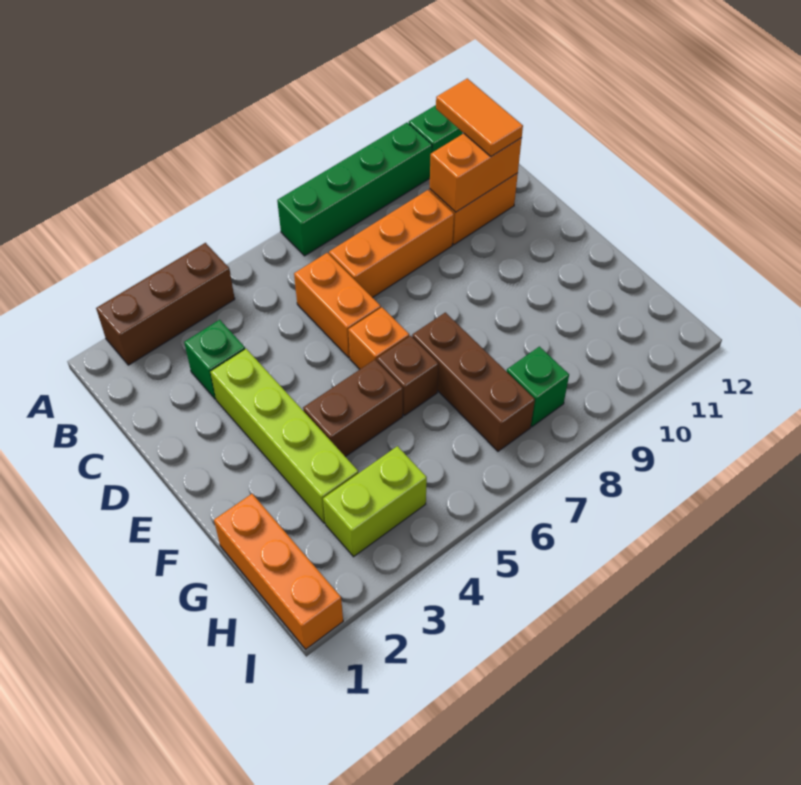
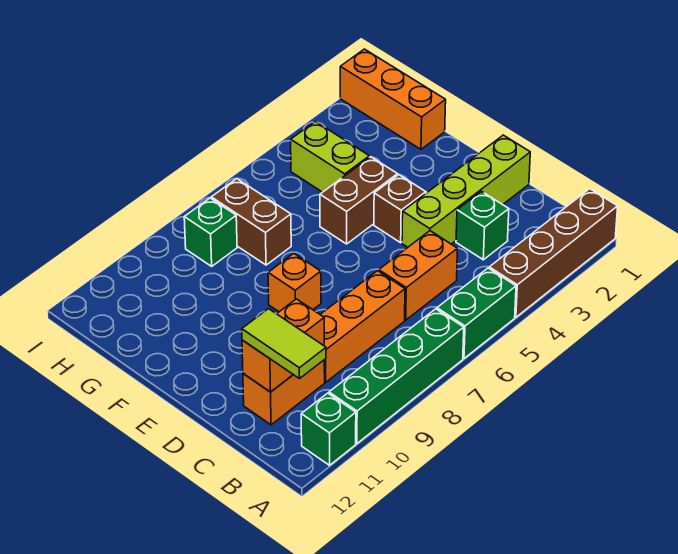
brown 1x3 brick [96,243,235,365] -> brown 1x4 brick [489,189,618,317]
none -> green 1x2 brick [437,268,516,358]
orange 1x2 tile [436,78,523,156] -> lime 1x2 tile [242,309,326,379]
orange 1x2 brick [294,253,381,358] -> orange 1x2 brick turned to [379,231,458,320]
lime 1x4 brick [210,349,358,523] -> lime 1x4 brick turned to [402,135,530,247]
orange 1x1 brick [348,307,409,369] -> orange 1x1 brick moved to [268,253,321,312]
brown 1x1 brick [377,336,438,416] -> brown 1x1 brick moved to [374,175,426,243]
brown 1x3 brick [412,312,535,451] -> brown 1x2 brick [211,179,291,265]
lime 1x2 brick [323,446,427,557] -> lime 1x2 brick turned to [291,121,369,192]

